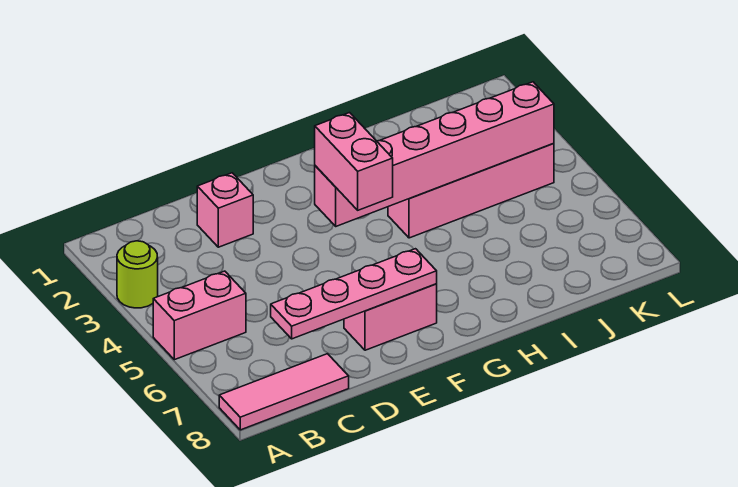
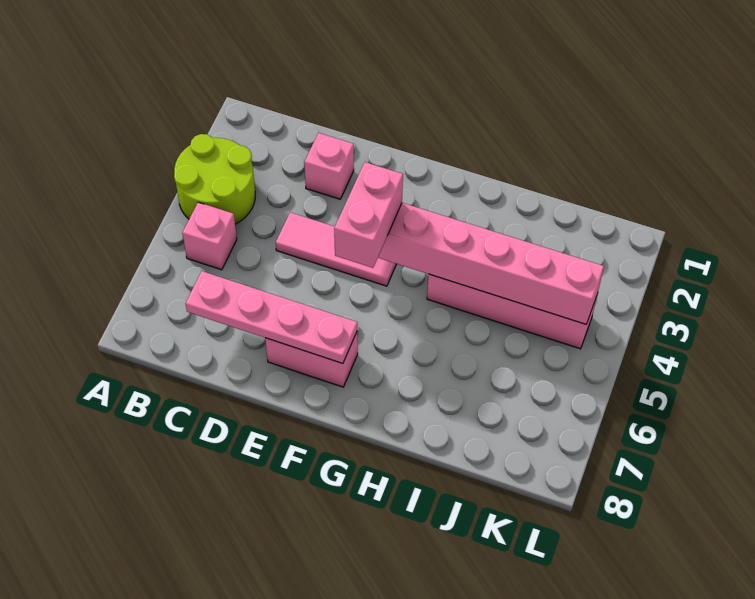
lime 1x1 round brick [117,241,158,308] -> lime 2x2 round brick [174,134,255,224]
pink 1x2 brick [153,271,246,360] -> pink 1x1 brick [182,202,237,270]
pink 1x3 tile [219,354,349,430] -> pink 1x3 tile moved to [276,212,396,286]

